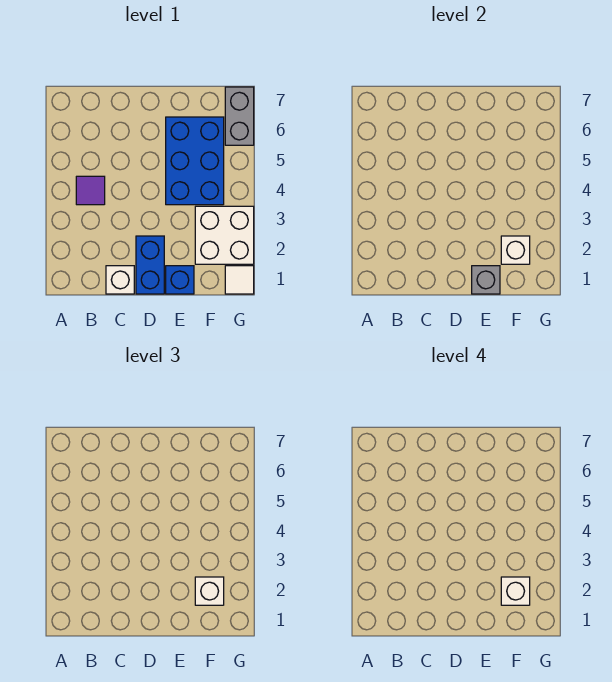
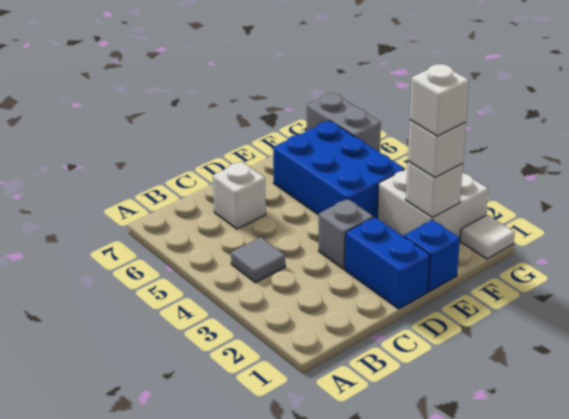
purple 1x1 tile [76,176,105,205] -> grey 1x1 tile [231,237,285,283]
white 1x1 brick [106,266,134,294] -> white 1x1 brick moved to [213,162,266,229]
grey 1x1 brick [472,266,500,294] -> grey 1x1 brick moved to [319,199,373,269]

